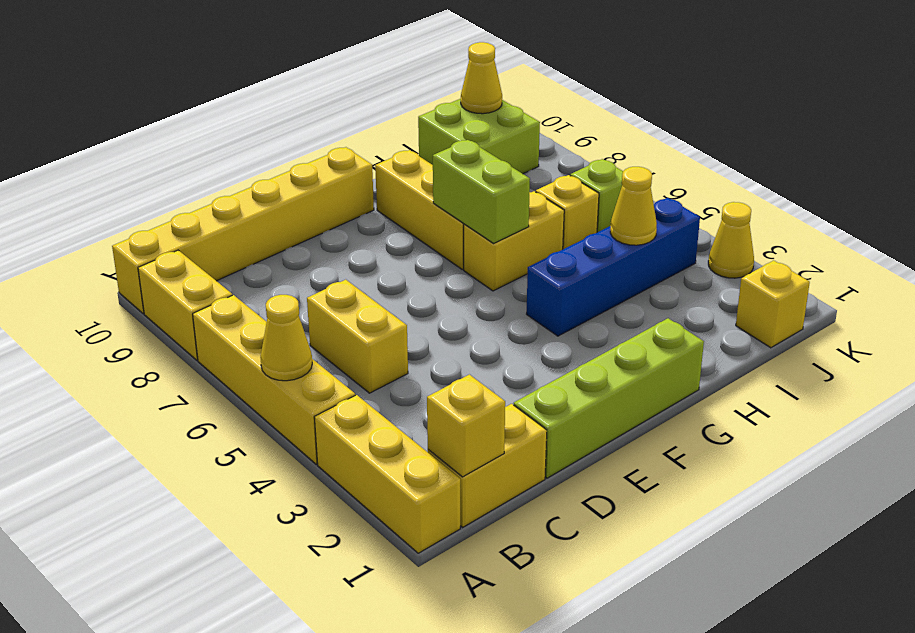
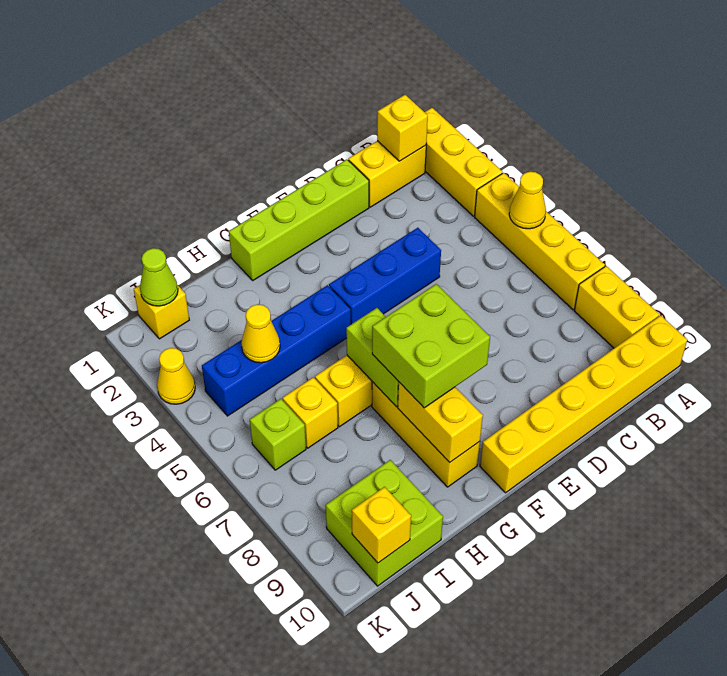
yellow 1x2 brick [307,280,408,393] -> yellow 1x2 brick moved to [398,382,483,462]
none -> blue 1x3 brick [329,228,441,324]
none -> lime 2x2 brick [372,284,490,408]
none -> lime 1x1 cone [140,248,178,306]
yellow 1x1 cone [461,42,502,114] -> yellow 1x1 brick [352,487,411,563]

